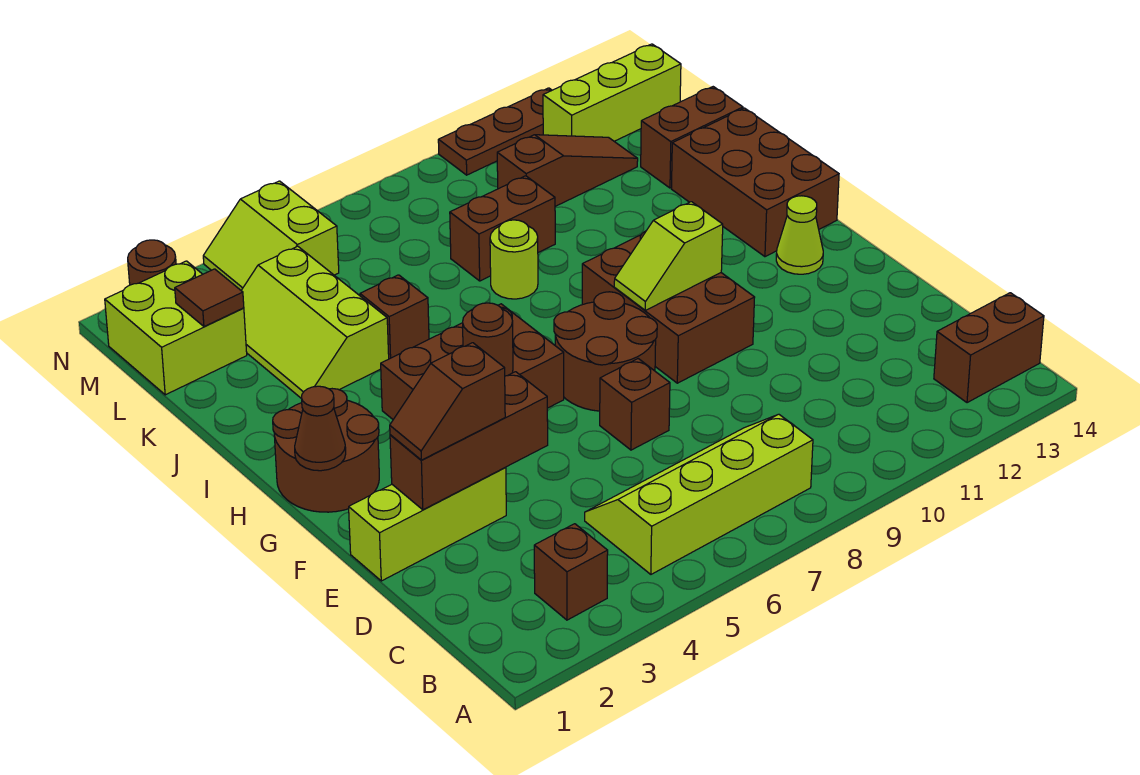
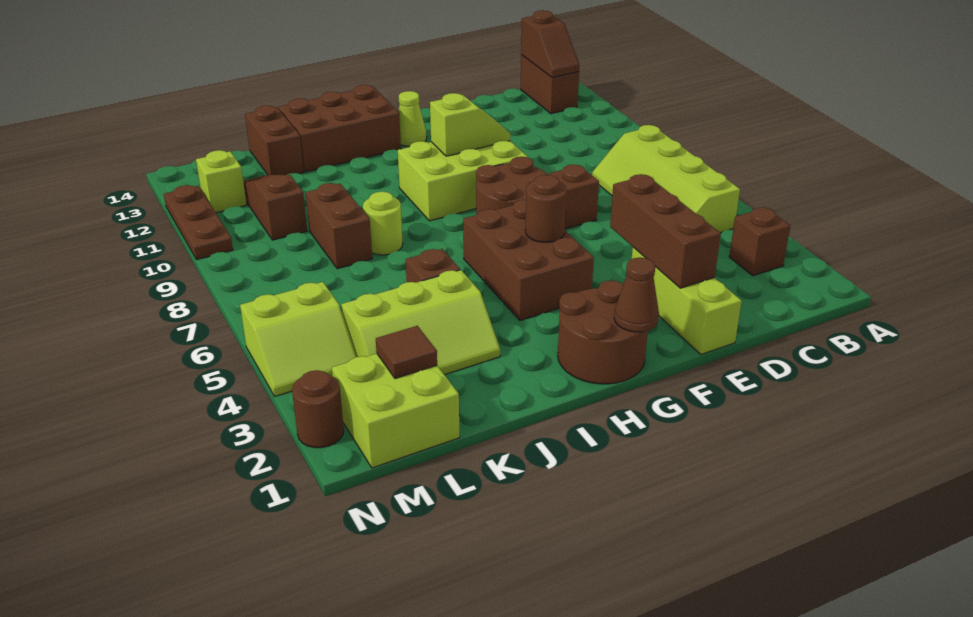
brown 1x2 slope [390,343,505,460] -> brown 1x2 slope moved to [521,10,579,78]
brown 2x3 brick [582,231,755,383] -> lime 2x3 brick [398,141,528,221]
lime 1x2 slope [614,202,723,310] -> lime 1x2 slope turned to [430,93,510,156]
lime 1x3 brick [543,44,681,141] -> lime 1x1 brick [196,150,246,213]

